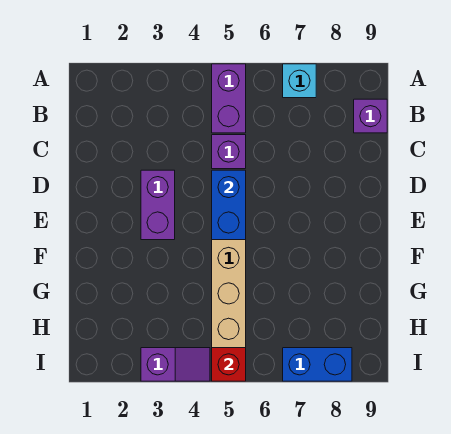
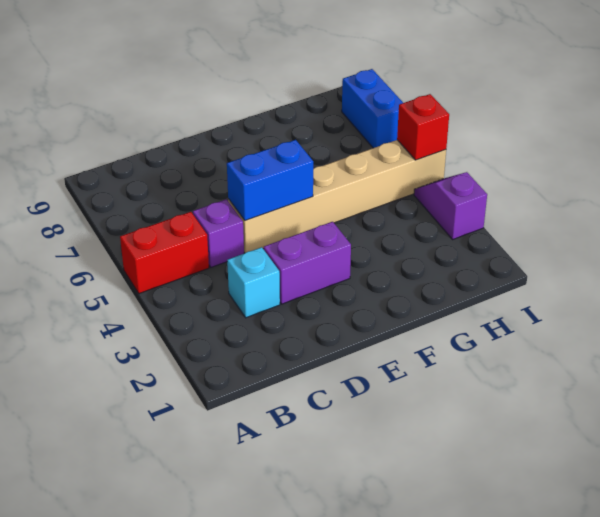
purple 1x2 brick [212,64,246,133] -> red 1x2 brick [120,212,209,294]
cyan 1x1 brick [283,64,316,98] -> cyan 1x1 brick moved to [227,247,280,318]
purple 1x1 brick [354,99,387,133] -> none

